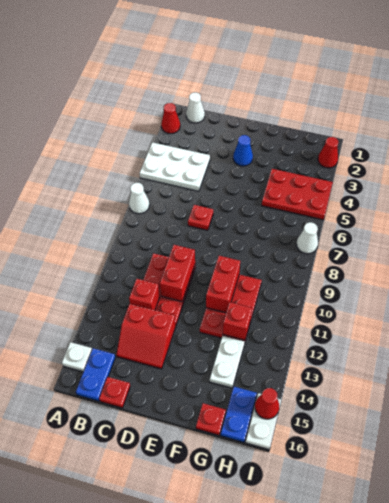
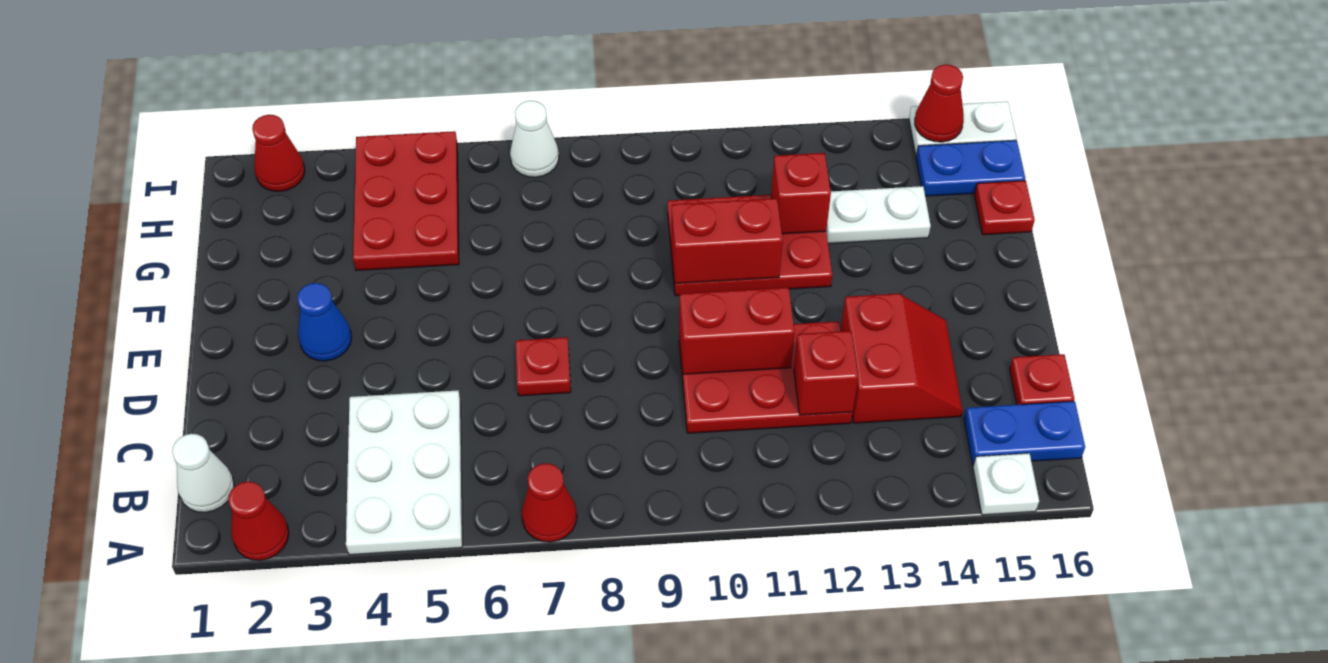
white 1x1 cone [129,183,149,214] -> red 1x1 cone [522,463,577,542]

